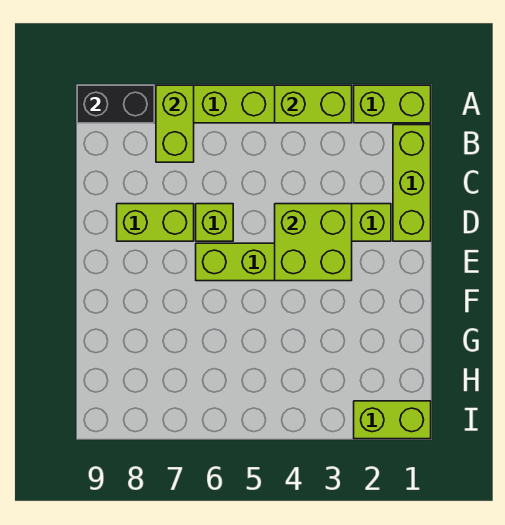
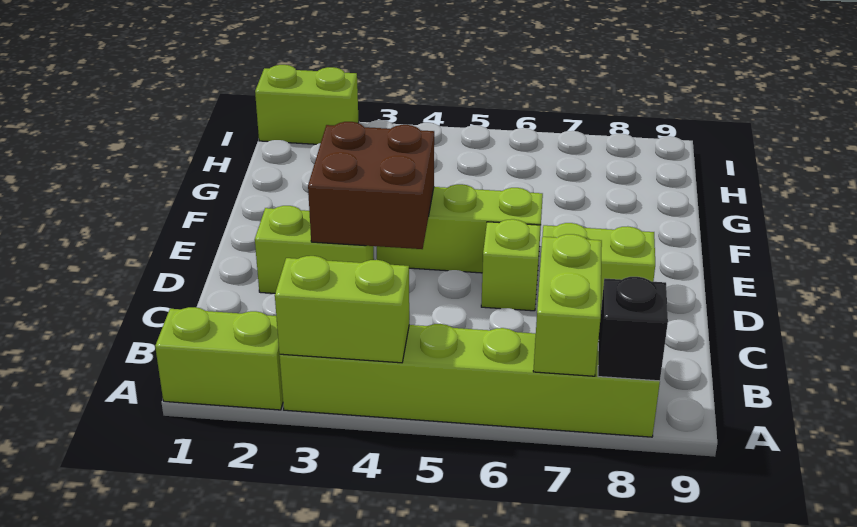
black 1x2 brick [77,85,154,123] -> black 1x1 brick [598,277,668,381]
lime 1x3 brick [393,125,431,241] -> none
lime 2x2 brick [275,204,352,281] -> brown 2x2 brick [308,122,434,249]

